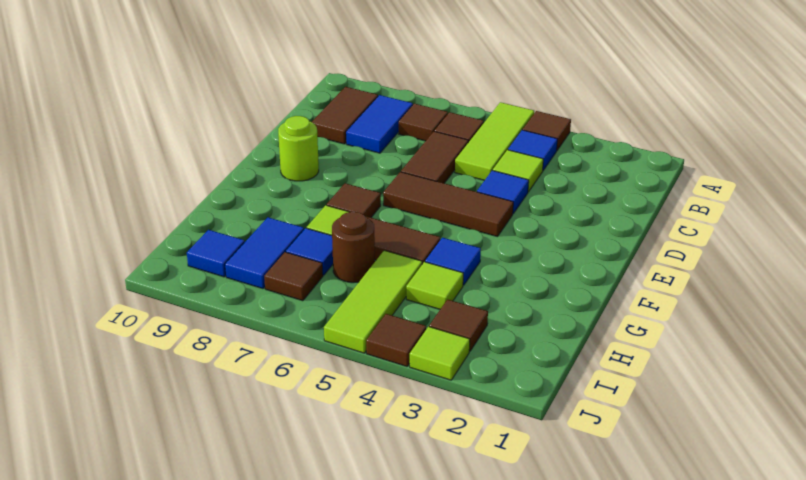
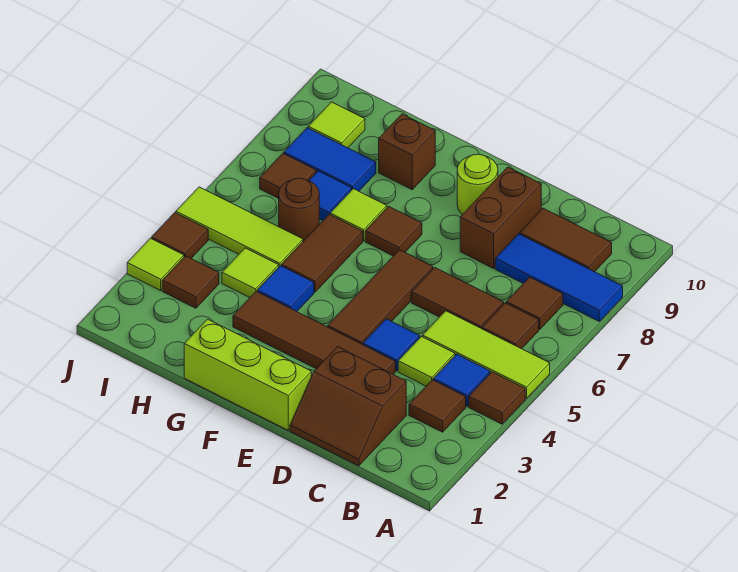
none -> brown 1x1 tile [409,380,466,432]
blue 1x2 tile [346,95,413,153] -> blue 1x3 tile [495,234,623,321]
none -> brown 2x2 slope [290,347,406,466]
none -> brown 1x4 tile [233,291,395,374]
none -> brown 1x2 brick [460,167,541,268]
none -> lime 1x3 brick [184,319,311,430]
none -> brown 1x1 brick [379,114,435,189]
blue 1x1 tile [187,230,245,277] -> lime 1x1 tile [308,102,365,148]

